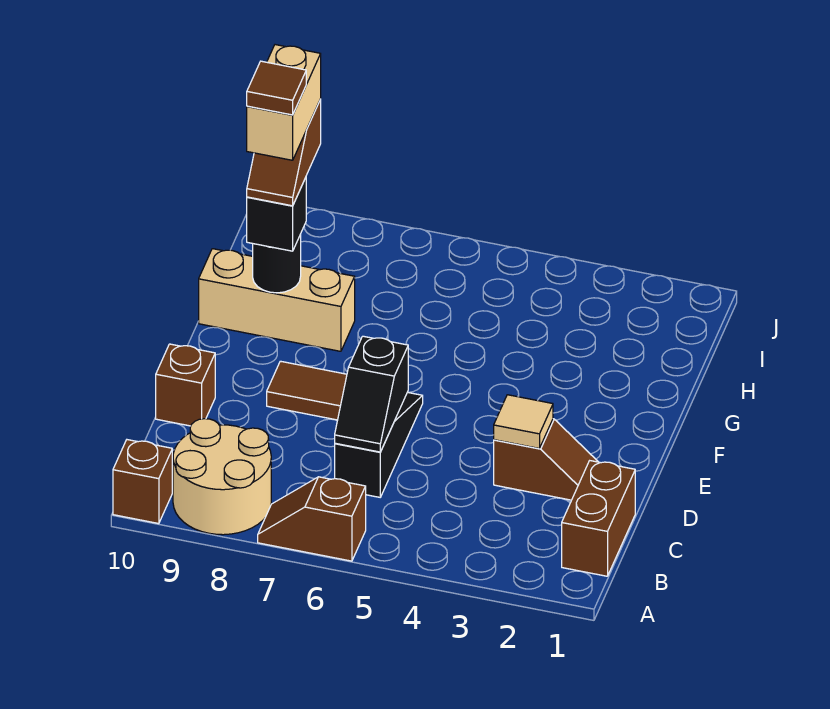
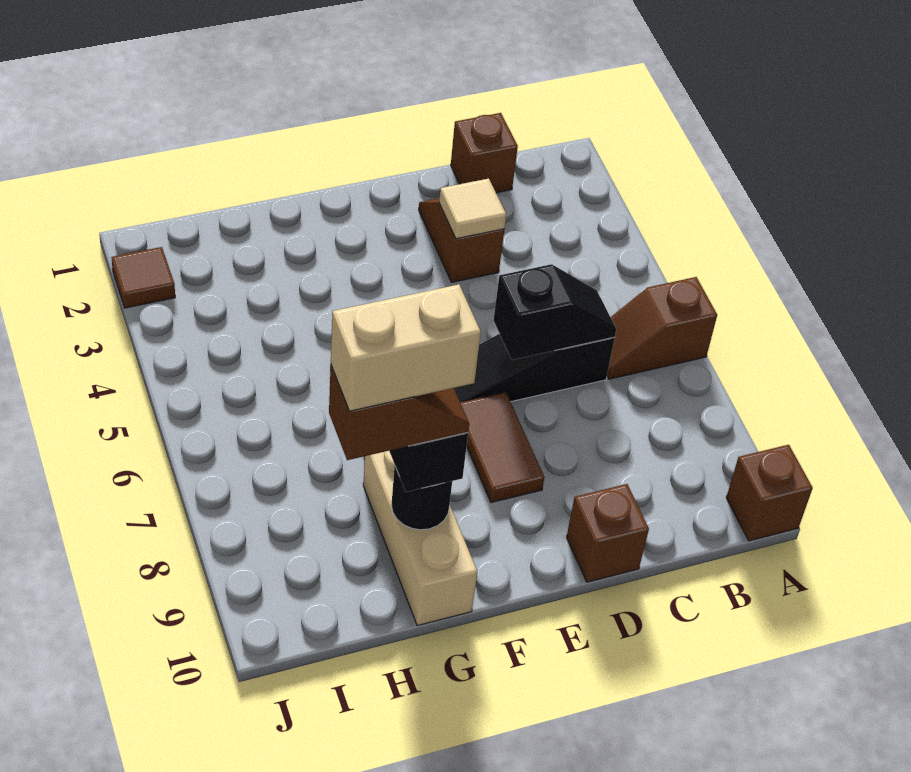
brown 1x2 slope [258,477,366,561] -> brown 1x2 slope turned to [607,277,717,379]
tan 2x2 round brick [173,419,271,535] -> none
brown 1x2 brick [562,461,635,576] -> brown 1x1 brick [451,113,518,193]
brown 1x1 tile [247,61,306,115] -> brown 1x1 tile moved to [111,247,175,308]

